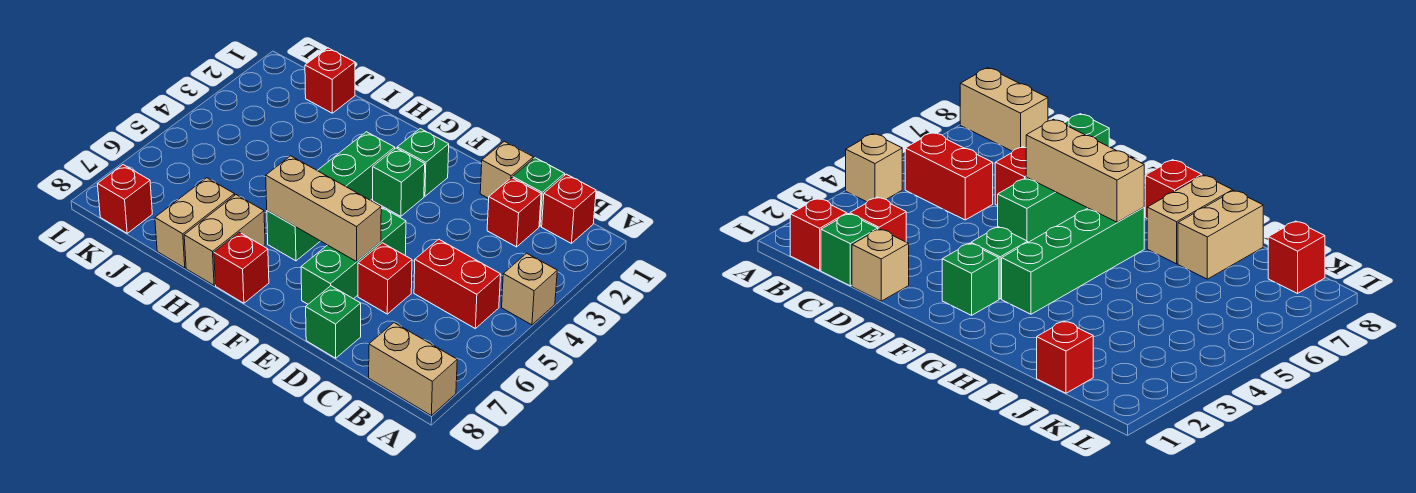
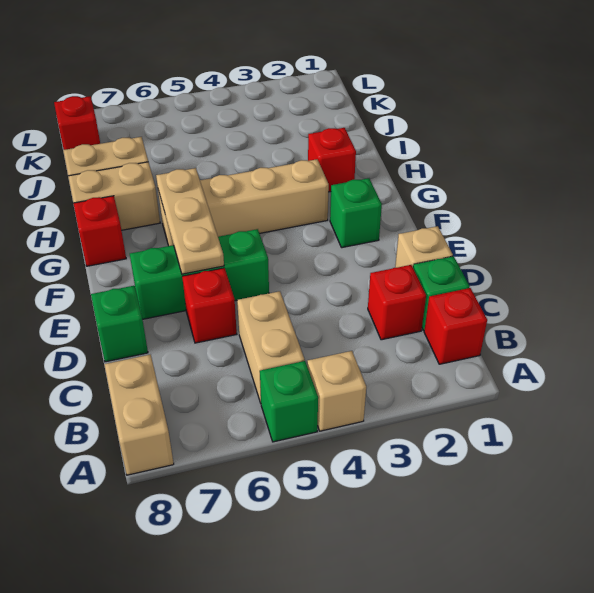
red 1x2 brick [414,239,501,328] -> tan 1x2 brick [237,291,305,403]
tan 1x3 brick [266,156,381,262] -> tan 1x3 plate [156,168,224,274]
green 1x1 brick [373,148,425,216] -> green 1x1 brick moved to [260,361,318,442]
green 1x4 brick [267,132,395,261] -> tan 1x4 brick [158,159,329,246]
red 1x1 brick [305,48,355,113] -> red 1x1 brick moved to [308,128,356,192]

